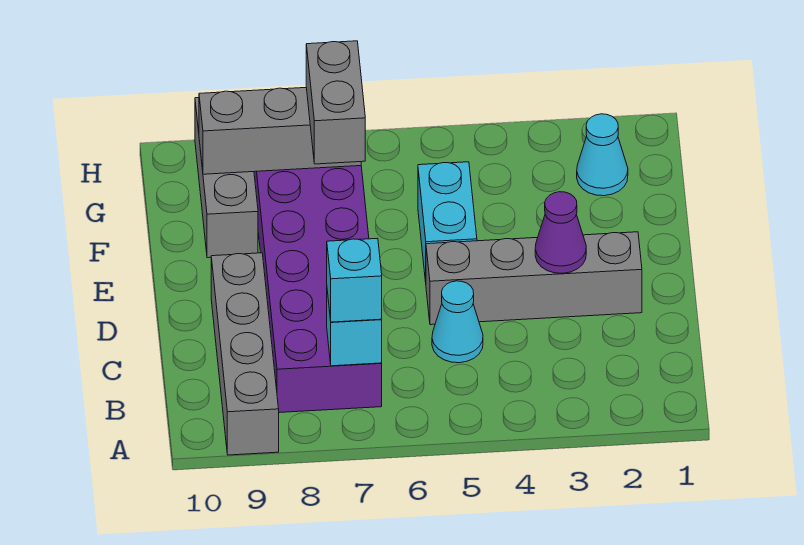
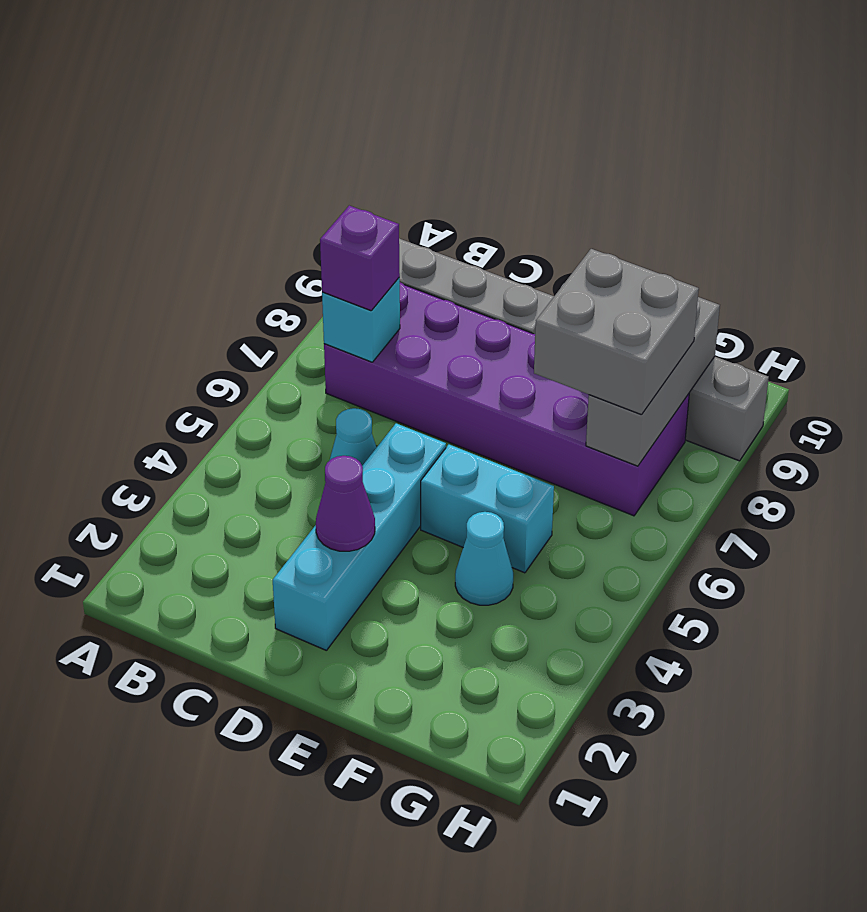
cyan 1x1 brick [327,238,382,322] -> purple 1x1 brick [320,206,400,311]
grey 1x4 brick [426,232,642,325] -> cyan 1x4 brick [273,423,446,651]
grey 1x2 brick [306,41,365,164] -> grey 2x2 brick [534,249,699,415]
cyan 1x1 cone [577,114,628,196] -> cyan 1x1 cone moved to [455,512,513,605]

